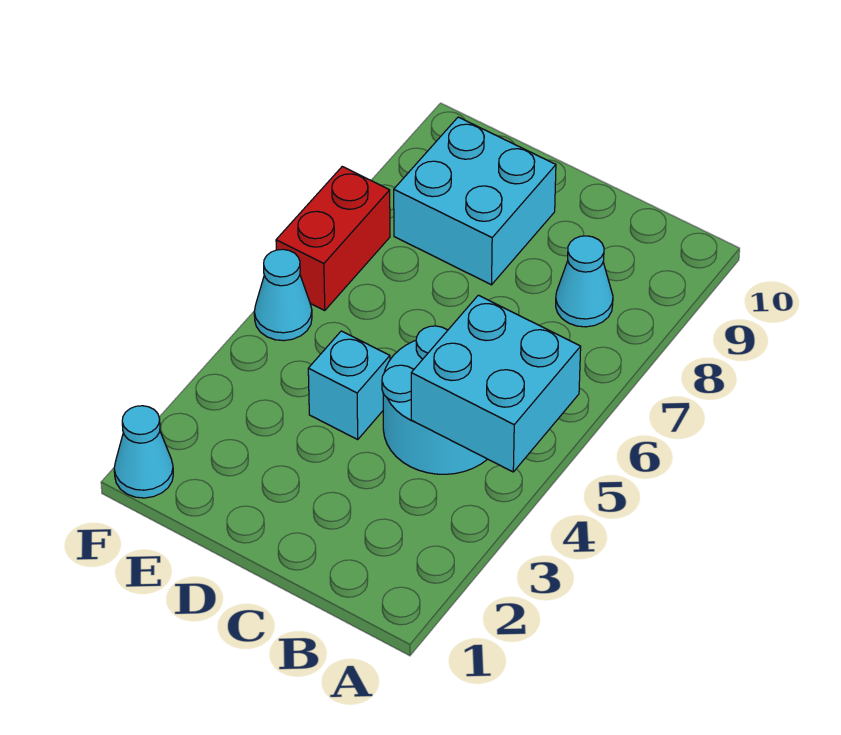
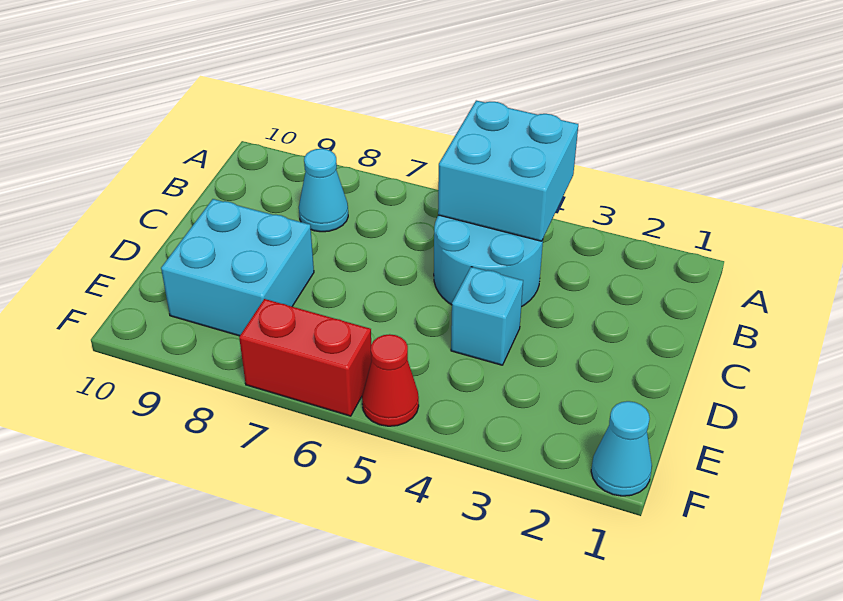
cyan 1x1 cone [254,249,312,341] -> red 1x1 cone [362,334,419,426]

